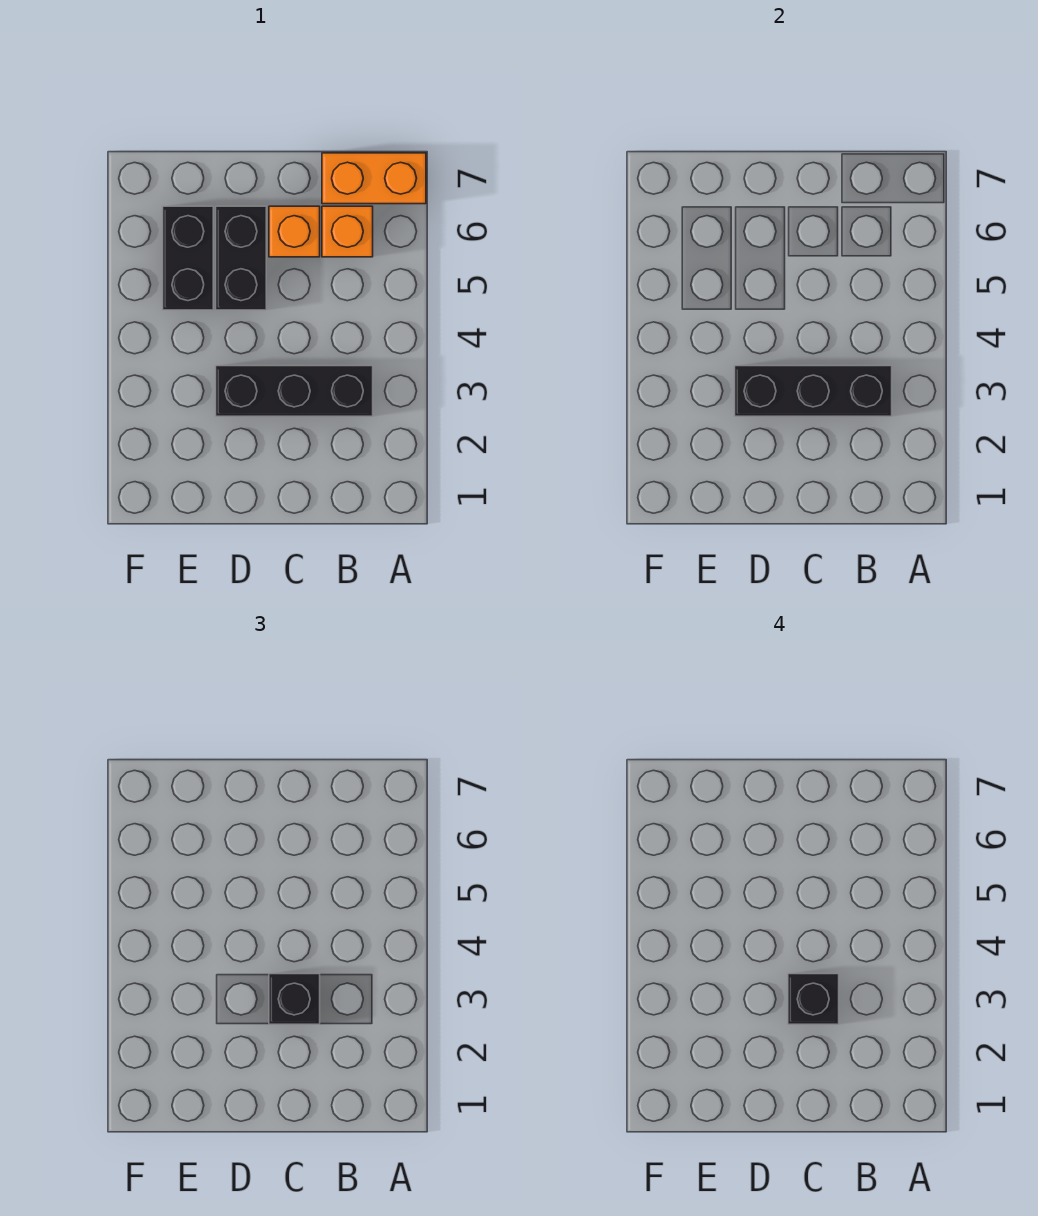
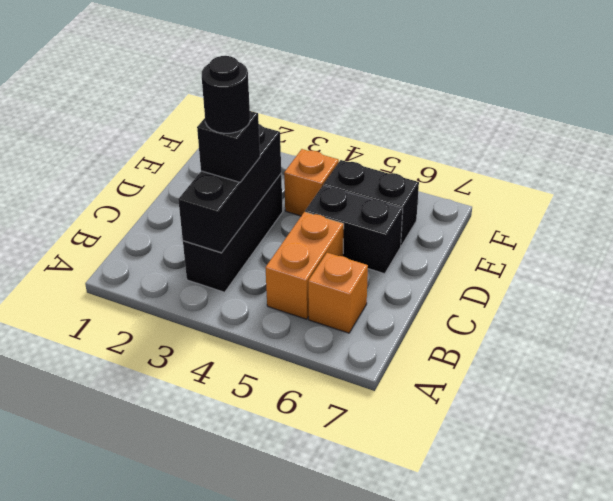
orange 1x2 brick [322,153,426,204] -> orange 1x2 brick moved to [265,212,344,319]
black 1x1 brick [788,974,839,1024] -> black 1x1 round brick [202,56,250,133]
orange 1x1 brick [269,206,320,257] -> orange 1x1 brick moved to [284,149,339,216]

